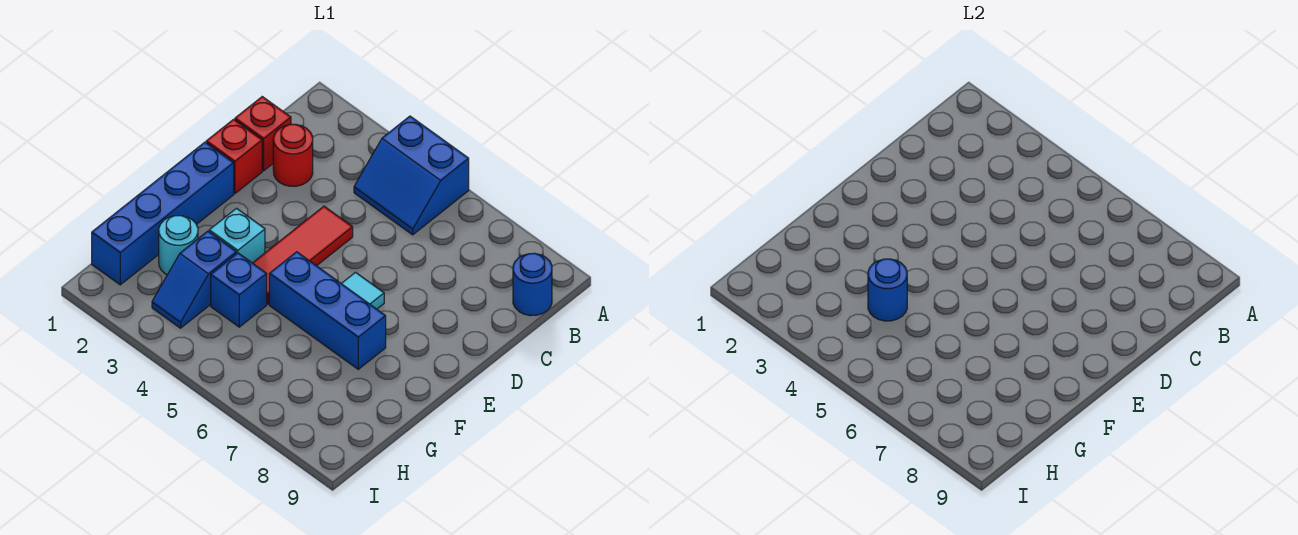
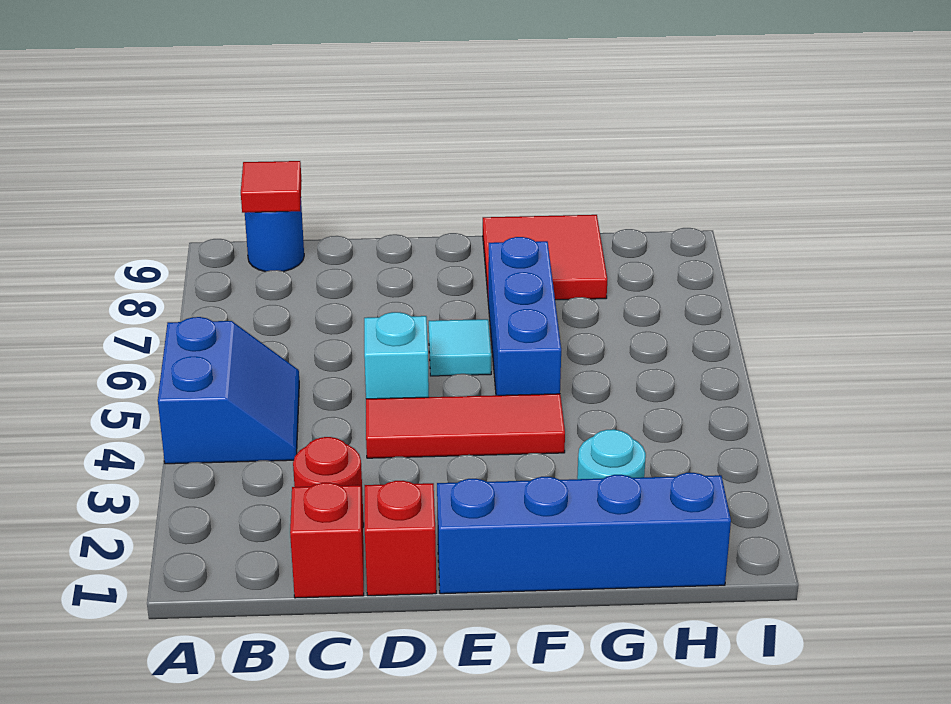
none -> red 1x1 tile [241,161,302,213]
cyan 1x1 brick [209,208,265,263] -> cyan 1x1 brick moved to [364,312,429,399]
none -> red 2x2 tile [483,215,607,300]
blue 1x2 slope [152,231,236,328] -> none
blue 1x1 brick [211,253,267,327] -> none
blue 1x1 round brick [868,259,907,321] -> none

